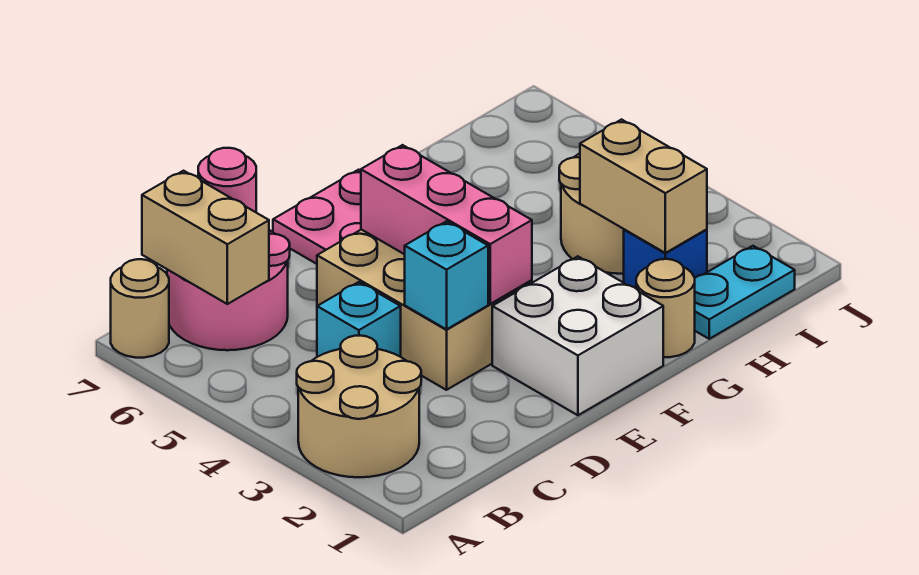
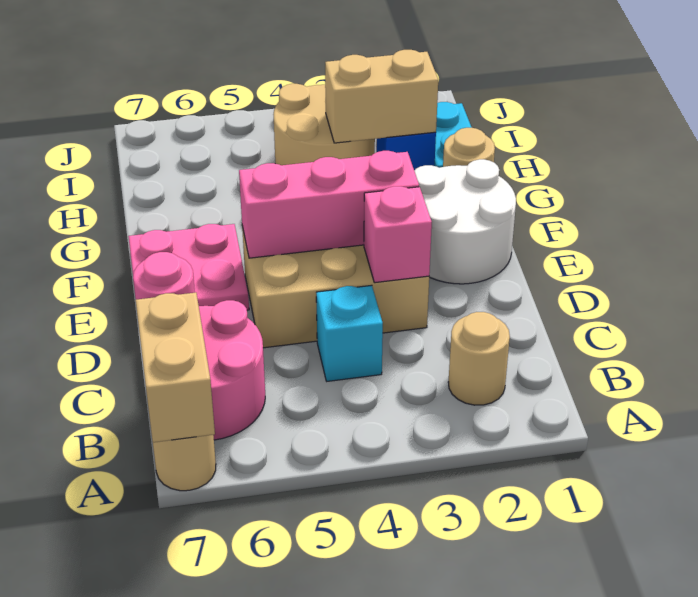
tan 2x2 round brick [297,336,421,477] -> tan 1x1 round brick [448,312,510,405]
tan 1x2 brick [142,171,269,304] -> tan 1x2 brick turned to [136,293,215,442]
cyan 1x1 brick [405,221,488,329] -> pink 1x1 brick [364,186,432,283]
white 2x2 brick [492,256,663,415] -> white 2x2 round brick [414,159,516,284]

